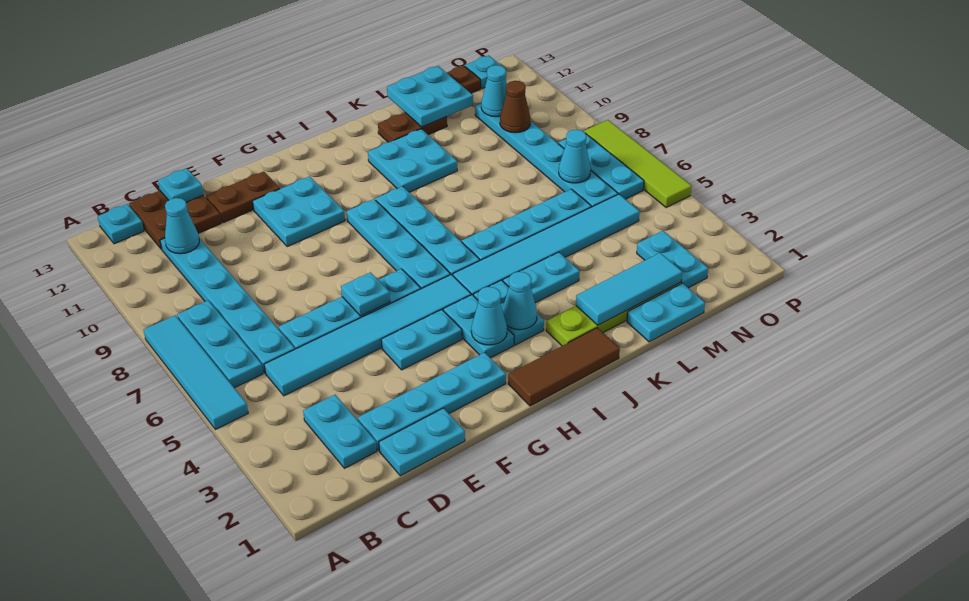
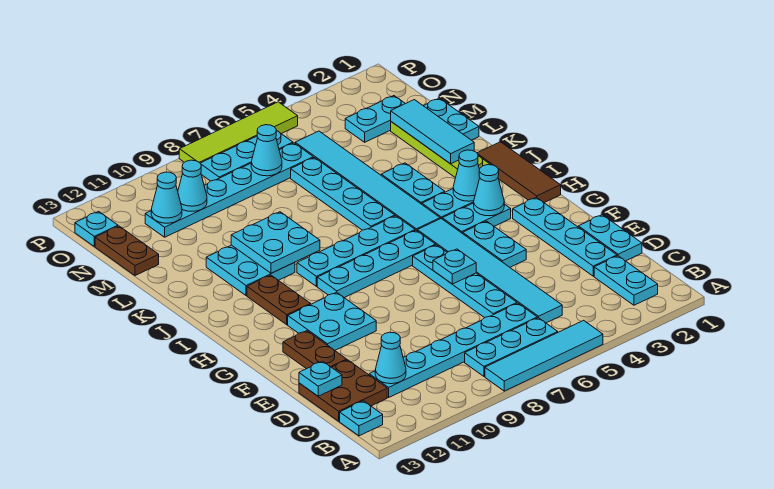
cyan 1x2 plate [303,395,377,468] -> cyan 1x2 plate turned to [594,256,658,305]
brown 1x2 plate [378,112,447,142] -> brown 1x2 plate moved to [247,275,311,325]
cyan 2x2 plate [387,66,473,127] -> cyan 2x2 plate moved to [231,212,320,273]
brown 1x1 cone [500,81,531,133] -> cyan 1x1 cone [178,160,207,211]

